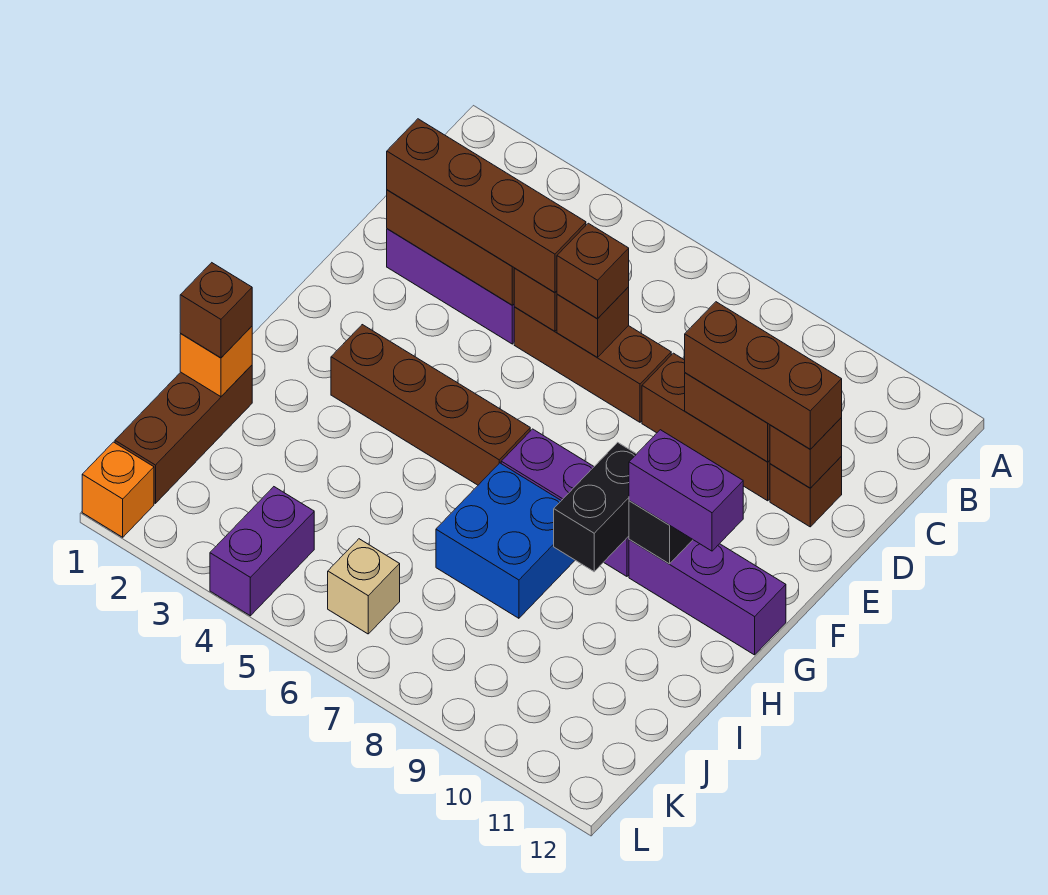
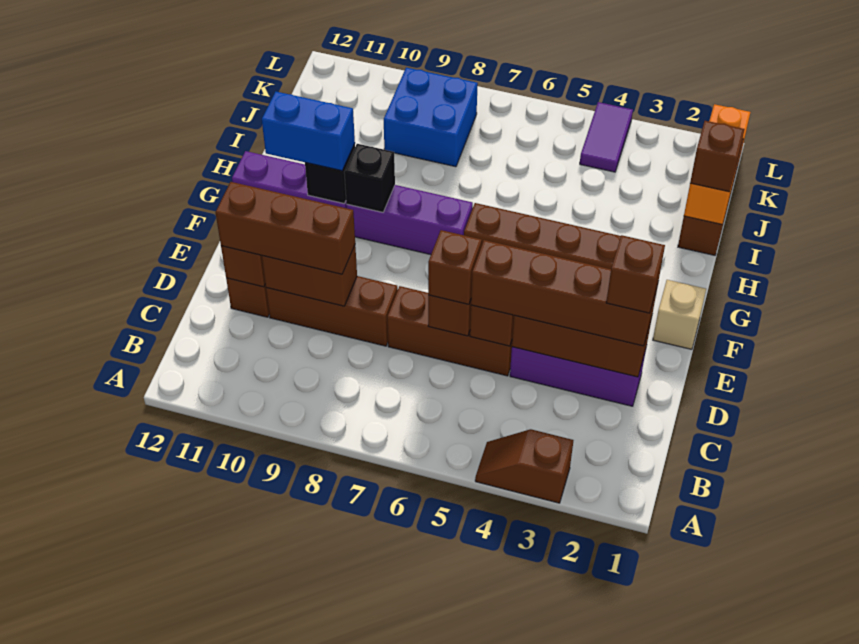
none -> brown 1x2 slope [475,429,573,503]
none -> brown 1x1 brick [606,235,665,313]
black 1x2 brick [554,442,636,572] -> black 1x1 brick [344,144,395,212]
purple 1x2 brick [629,430,743,551] -> blue 1x2 brick [262,92,355,171]
blue 2x2 brick [436,463,575,618] -> blue 2x2 brick moved to [384,67,478,167]
purple 1x2 brick [210,487,314,616] -> purple 1x2 tile [580,102,633,172]
tan 1x1 brick [328,539,400,634] -> tan 1x1 brick moved to [653,280,706,349]

